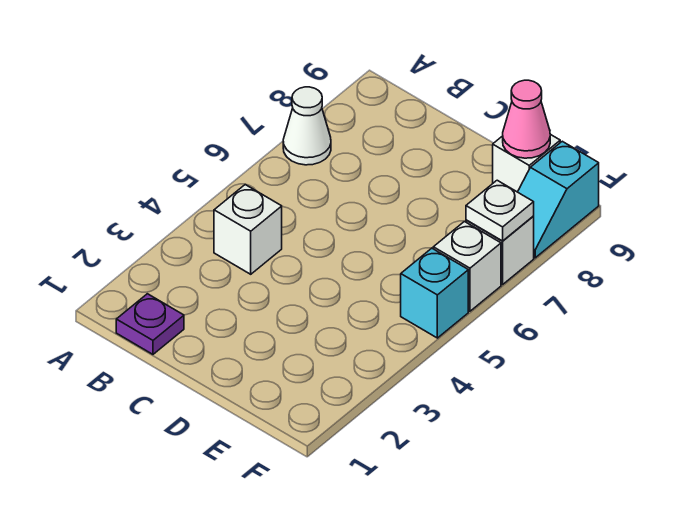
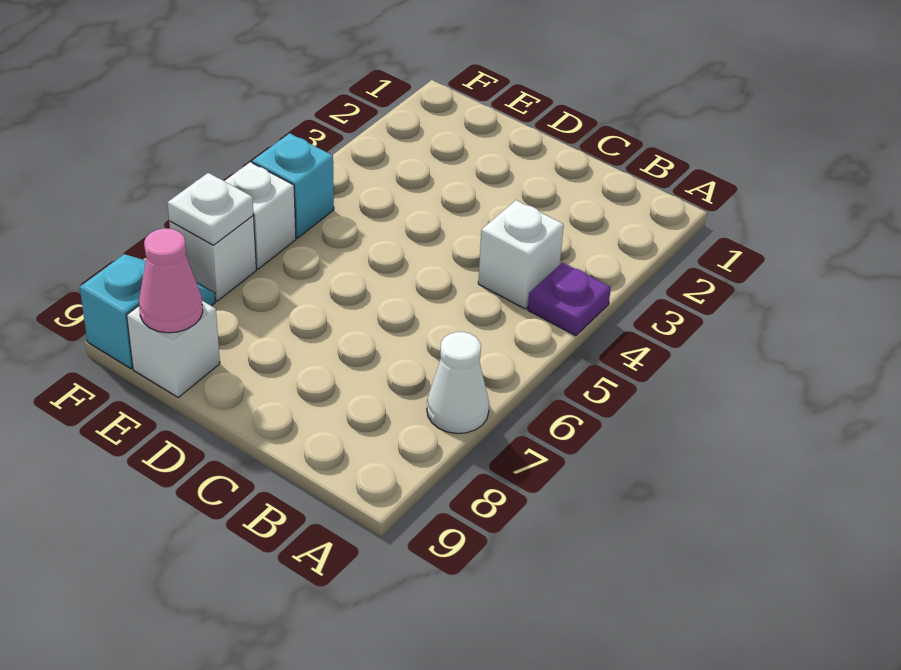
purple 1x1 plate [116,294,184,354] -> purple 1x1 plate moved to [528,262,611,336]

